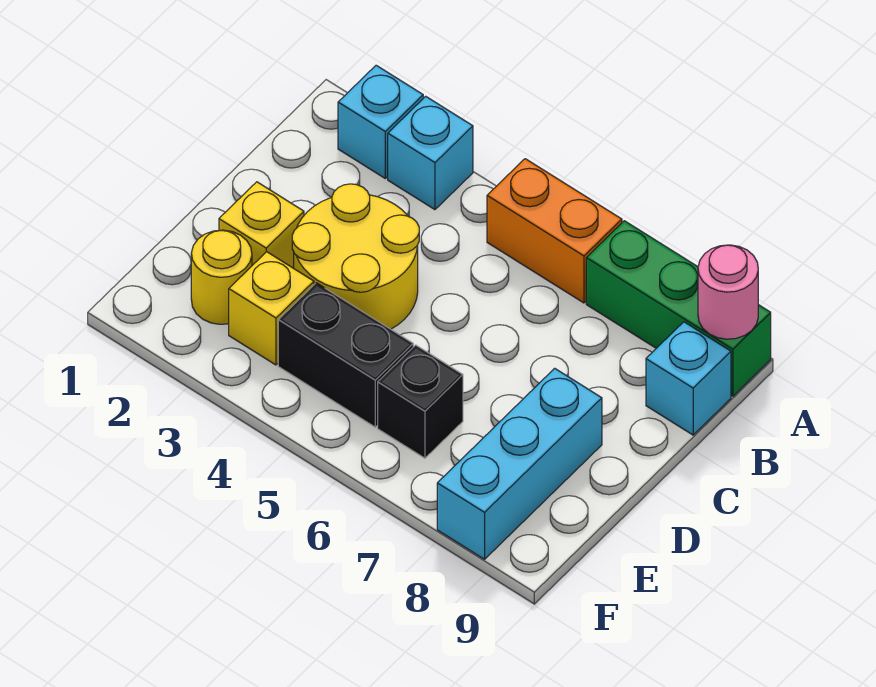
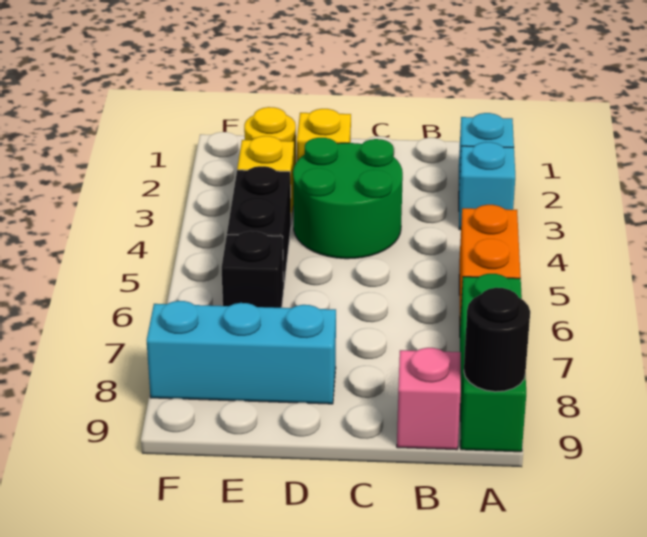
pink 1x1 round brick [698,245,758,339] -> black 1x1 round brick [464,288,530,392]
cyan 1x1 brick [646,322,731,435] -> pink 1x1 brick [397,348,461,450]
yellow 2x2 round brick [292,184,419,329] -> green 2x2 round brick [293,138,403,259]

